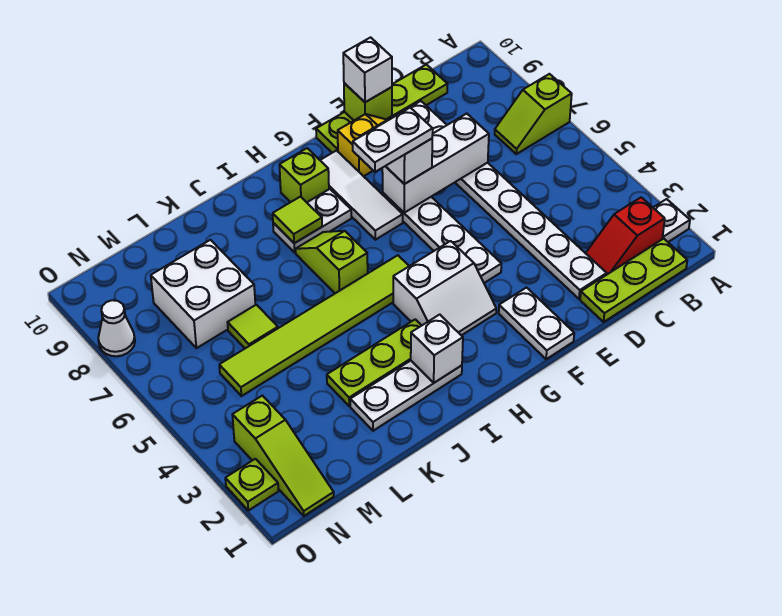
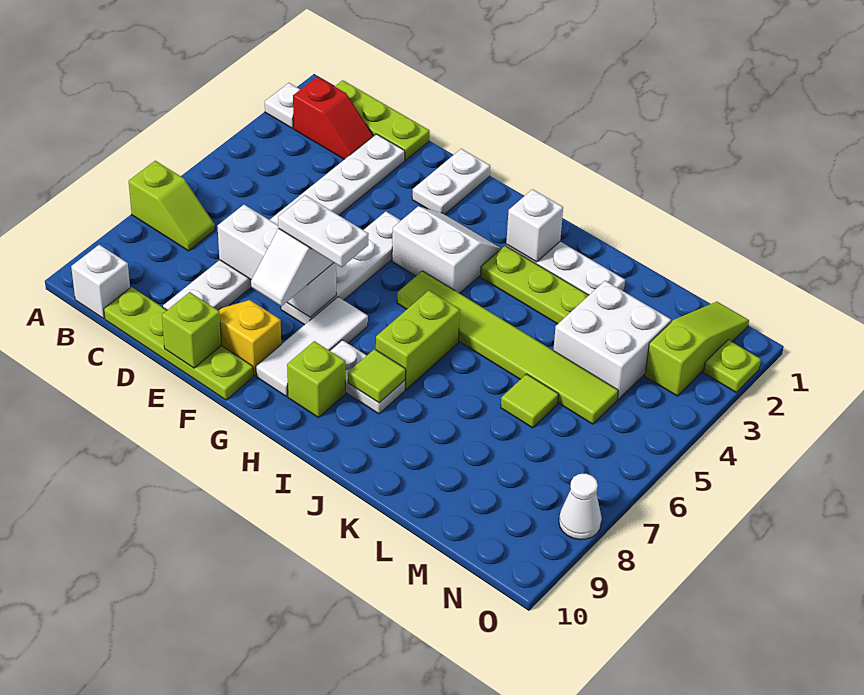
white 1x1 brick [343,37,392,102] -> white 1x1 brick moved to [71,245,130,319]
lime 1x2 slope [295,231,368,293] -> lime 1x2 brick [376,291,460,389]
white 2x2 brick [151,240,255,348] -> white 2x2 brick moved to [553,281,671,399]

